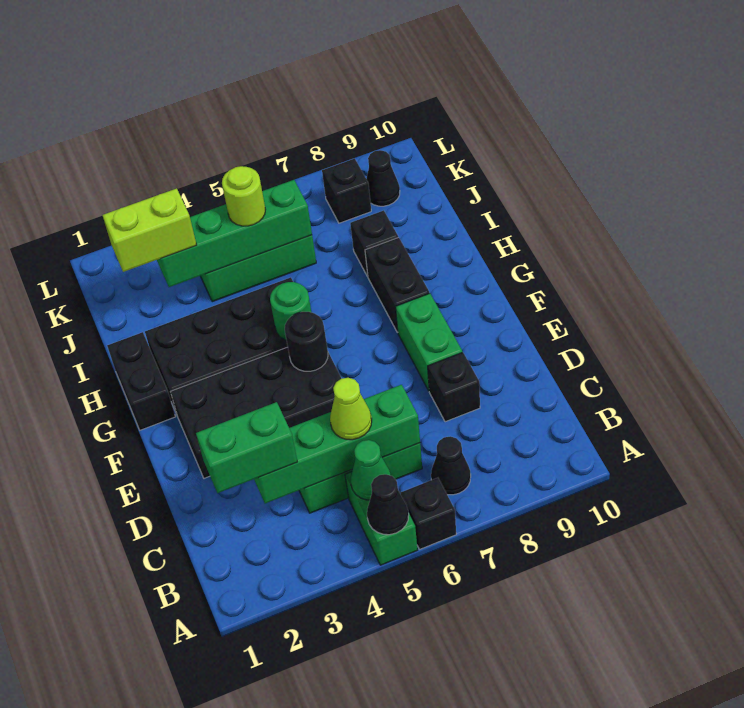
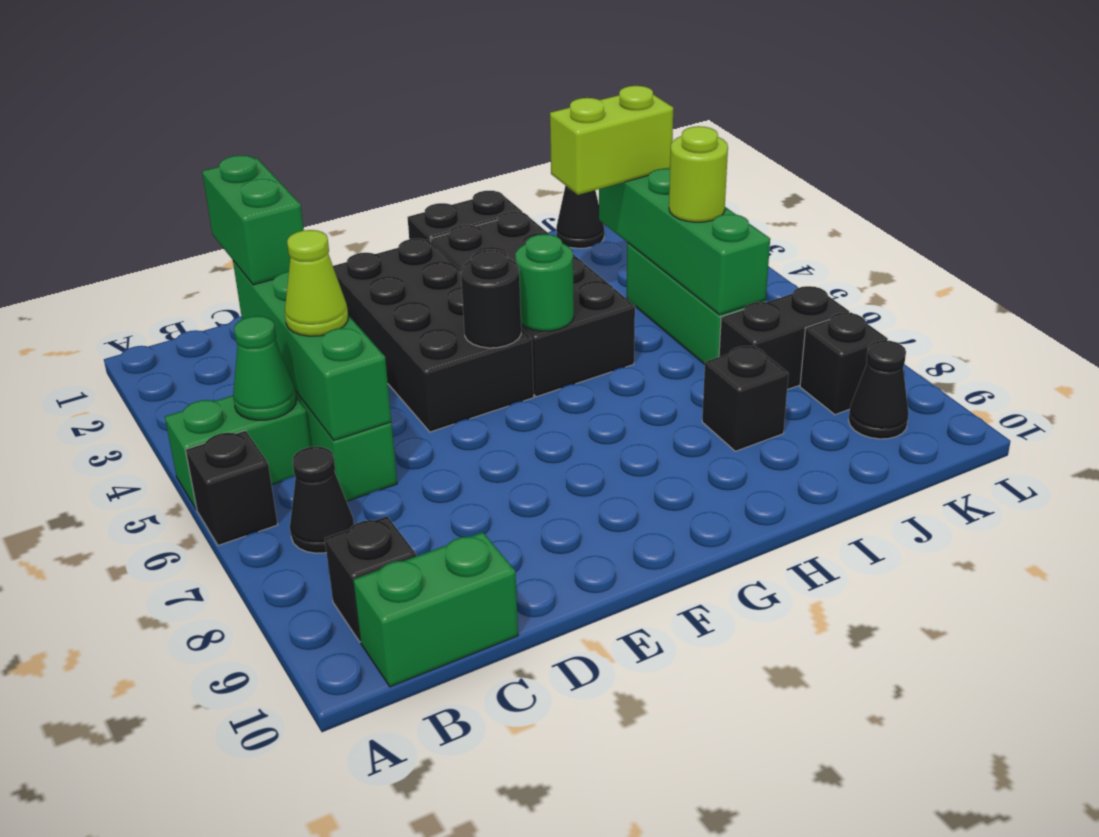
black 1x1 cone [367,474,409,535] -> black 1x1 cone moved to [556,186,604,248]
black 1x1 brick [428,352,480,422] -> black 1x1 brick moved to [325,516,416,642]
green 1x2 brick [396,294,462,391] -> green 1x2 brick moved to [353,532,518,687]
black 1x2 brick [365,237,430,332] -> black 1x2 brick moved to [719,286,849,390]
lime 1x2 brick [102,188,196,272] -> lime 1x2 brick turned to [550,86,673,195]

